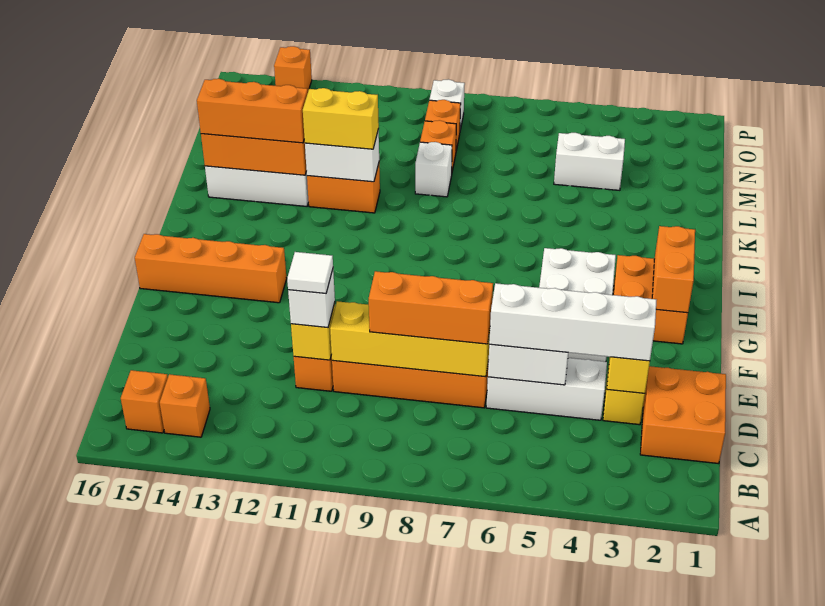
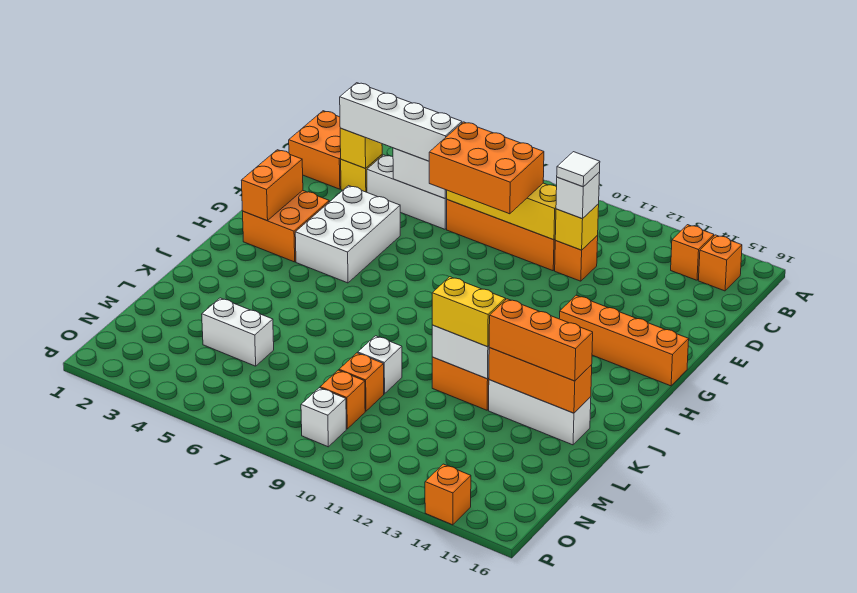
orange 1x3 brick [369,271,493,344] -> orange 2x3 brick [429,122,544,214]

